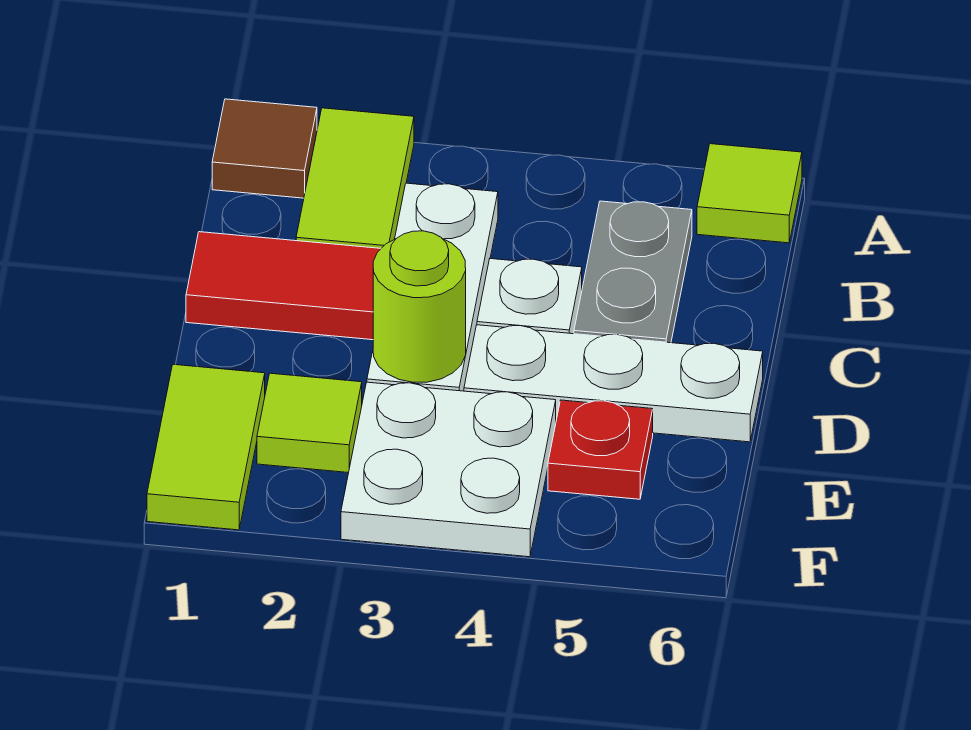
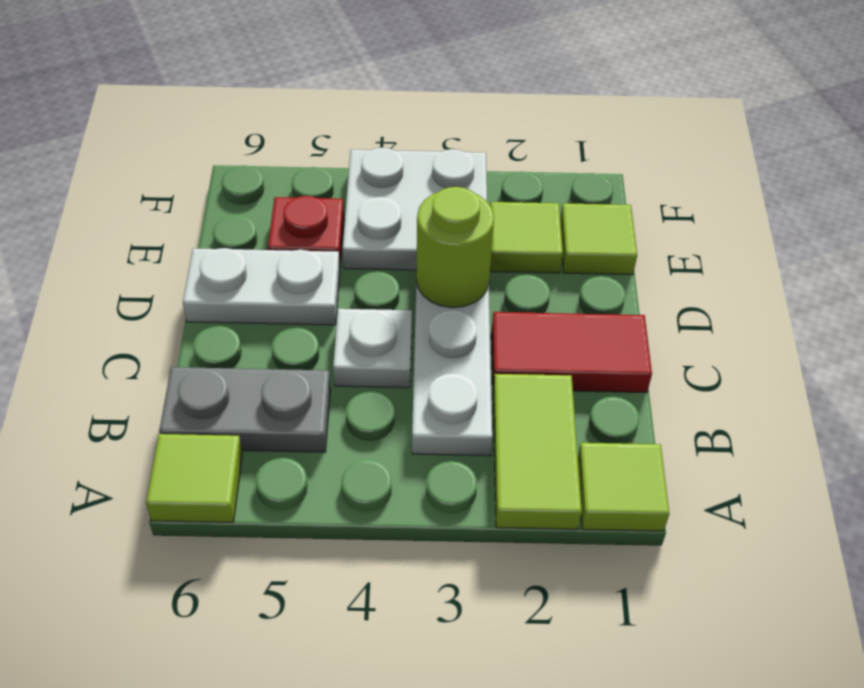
brown 1x1 tile [212,99,317,198] -> lime 1x1 tile [578,443,669,531]
grey 1x2 plate [574,201,692,343] -> grey 1x2 plate turned to [159,367,331,452]
white 1x3 plate [464,325,763,442] -> white 1x2 plate [183,248,340,325]
lime 1x2 tile [147,364,265,530] -> lime 1x1 tile [560,203,637,275]

